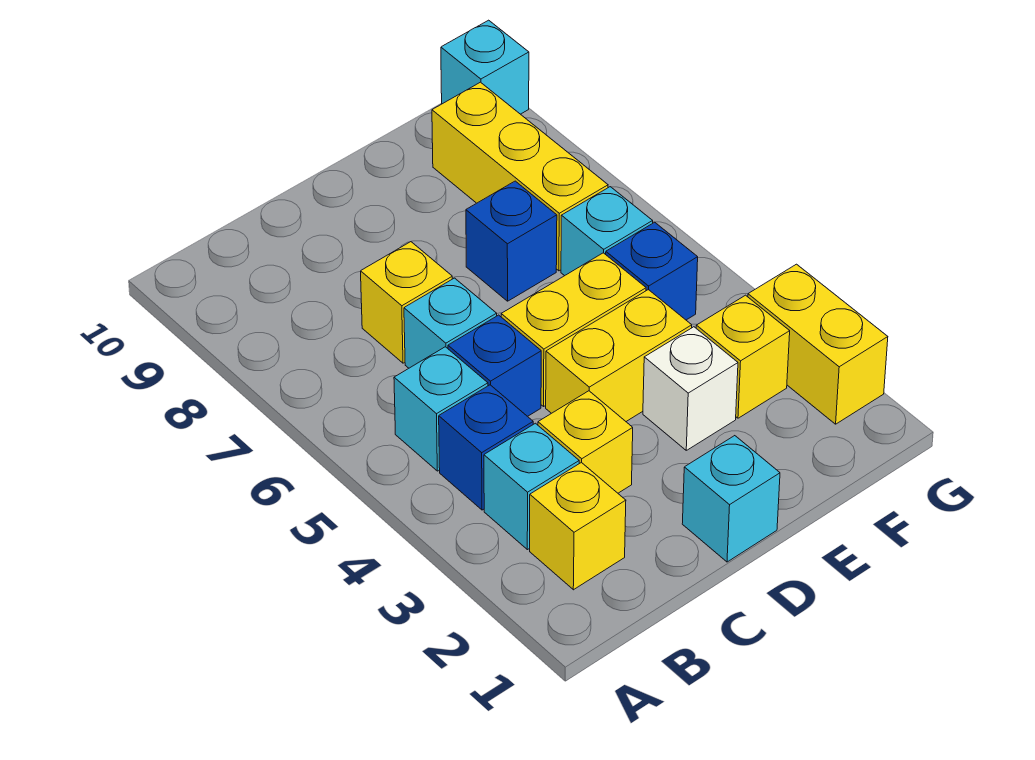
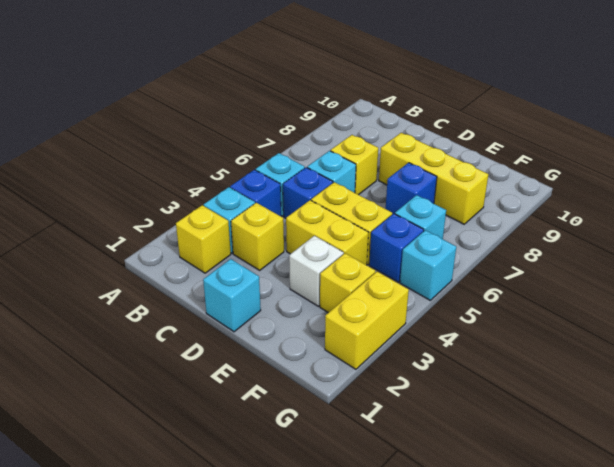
yellow 1x3 brick [432,82,608,271] -> yellow 1x3 brick turned to [379,133,488,224]
cyan 1x1 brick [441,20,529,114] -> cyan 1x1 brick moved to [400,230,456,300]

